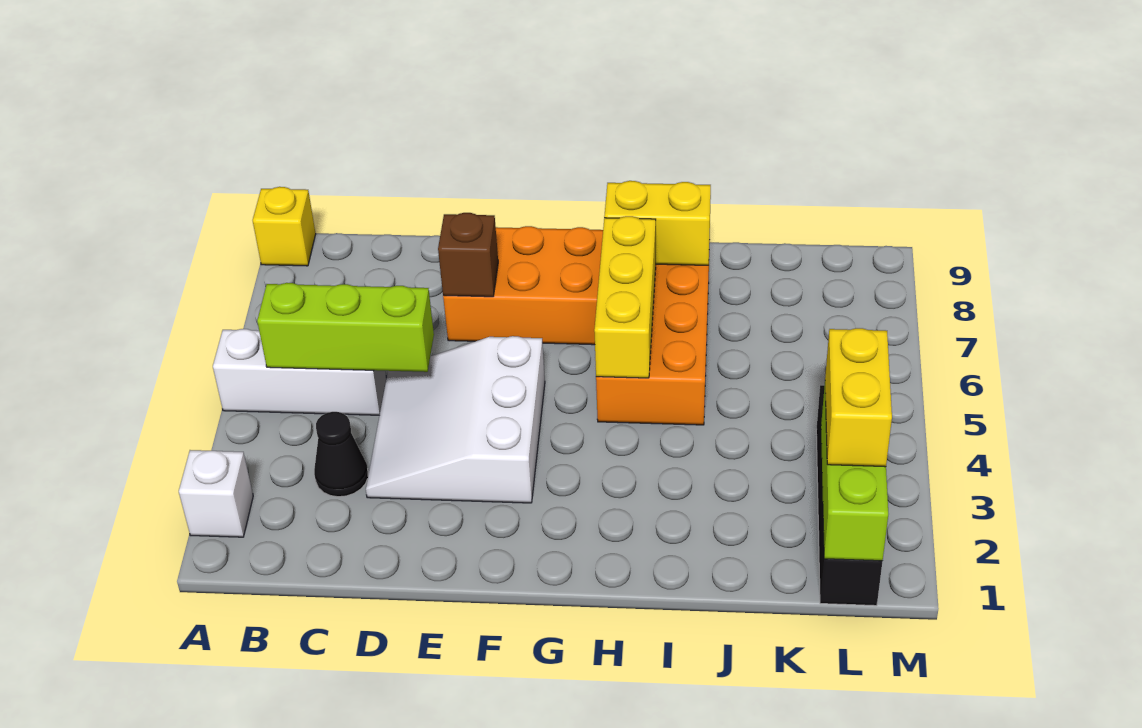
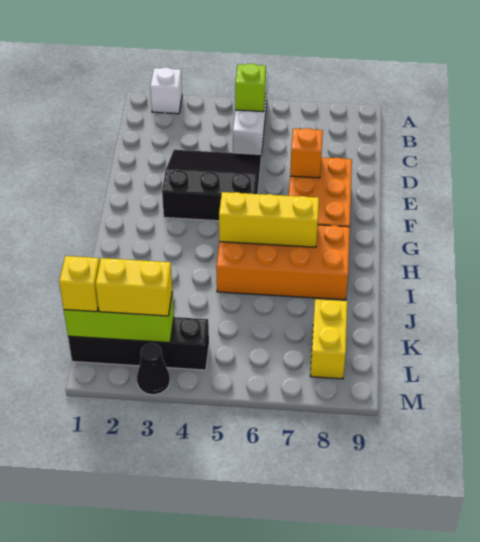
yellow 1x1 brick [253,187,316,266] -> yellow 1x1 brick moved to [59,256,100,312]
lime 1x3 brick [257,283,434,372] -> lime 1x1 brick [235,63,266,112]
black 1x1 cone [314,412,368,497] -> black 1x1 cone moved to [137,343,170,395]
white 3x3 slope [366,336,545,503] -> black 3x3 slope [162,150,261,221]
brown 1x1 brick [438,213,498,297] -> orange 1x1 brick [290,128,323,178]
yellow 1x2 brick [604,181,711,265] -> yellow 1x2 brick moved to [310,299,347,379]

